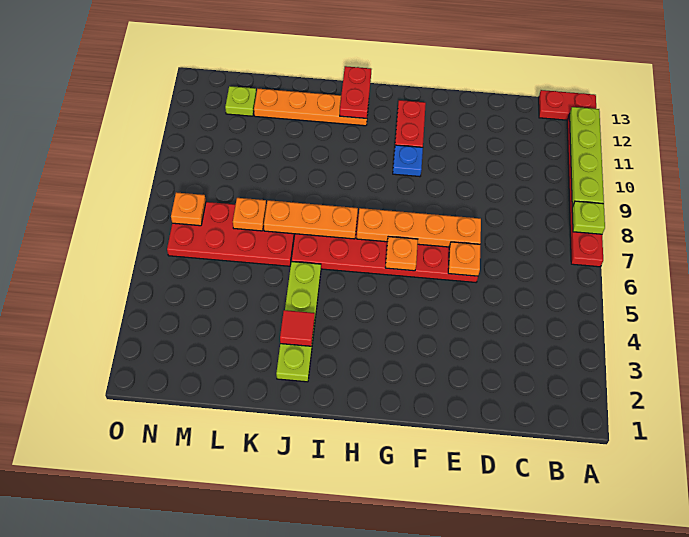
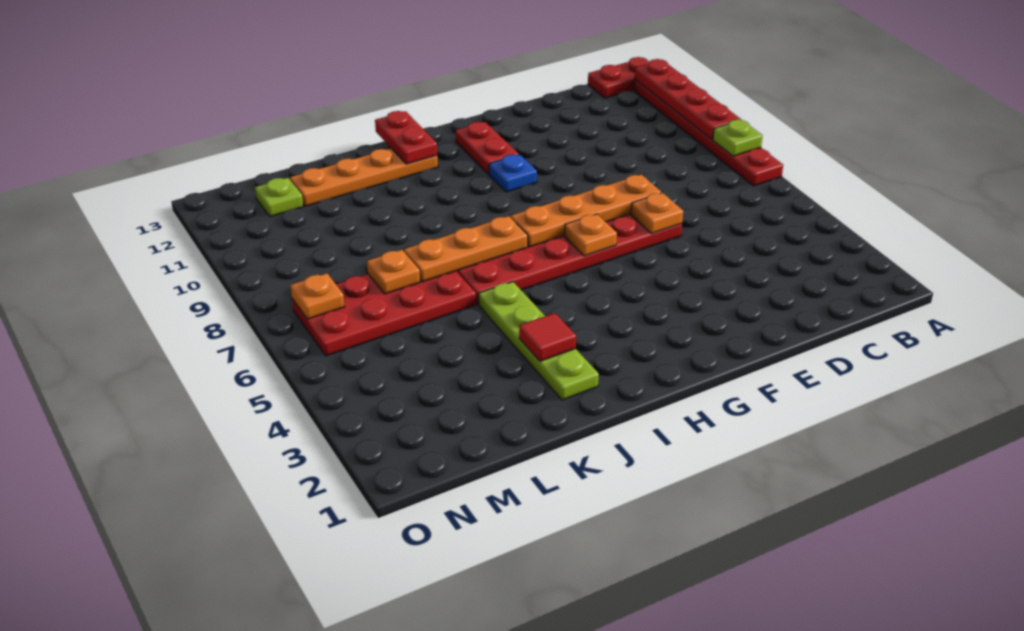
lime 1x4 plate [570,107,604,207] -> red 1x4 plate [635,59,741,139]

